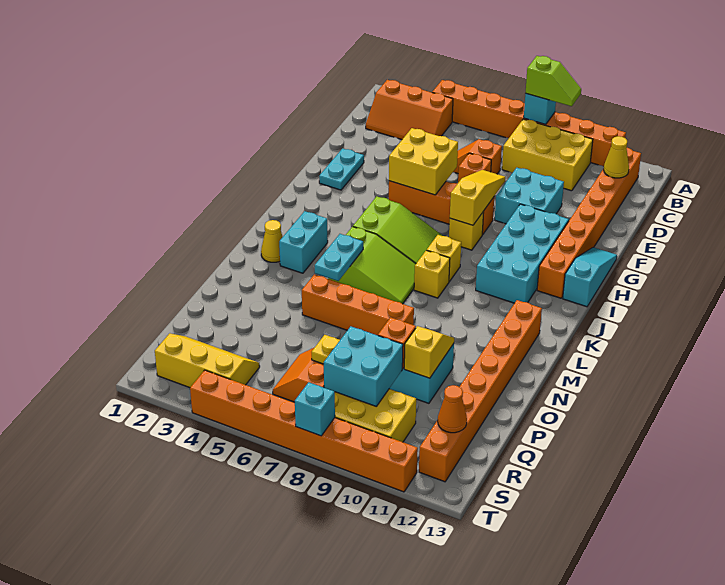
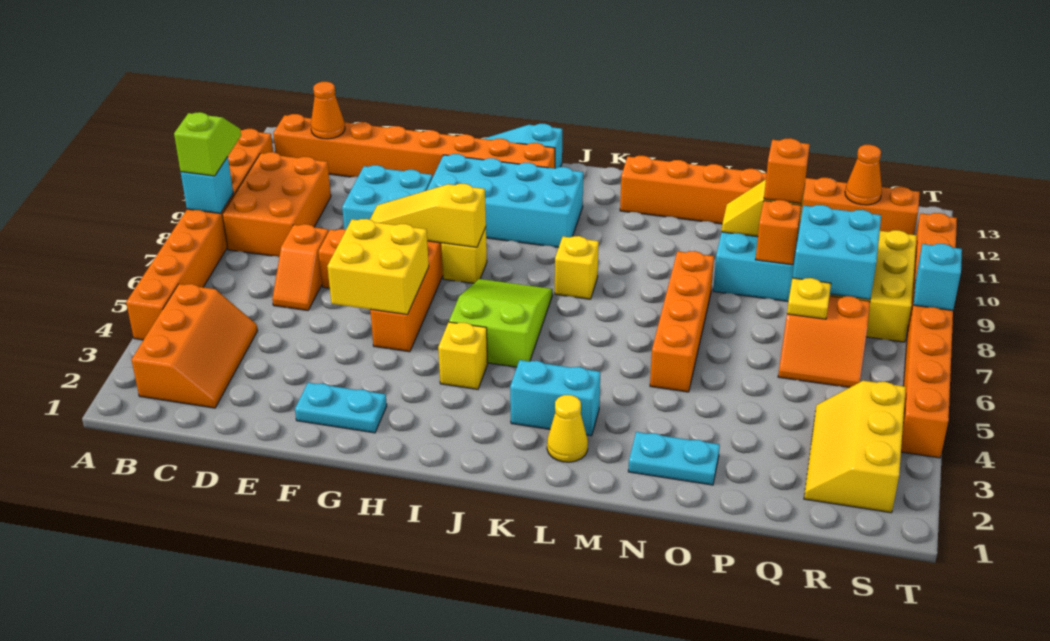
yellow 2x3 brick [502,119,593,191] -> orange 2x3 brick [222,152,331,257]
yellow 1x1 cone [604,136,629,178] -> orange 1x1 cone [311,82,345,139]
yellow 1x1 brick [427,235,461,282] -> yellow 1x1 brick moved to [438,322,488,389]
lime 2x3 slope [328,227,416,304] -> none
cyan 1x2 plate [315,234,363,281] -> cyan 1x2 plate moved to [628,432,720,485]
none -> orange 1x1 brick [764,138,810,204]

